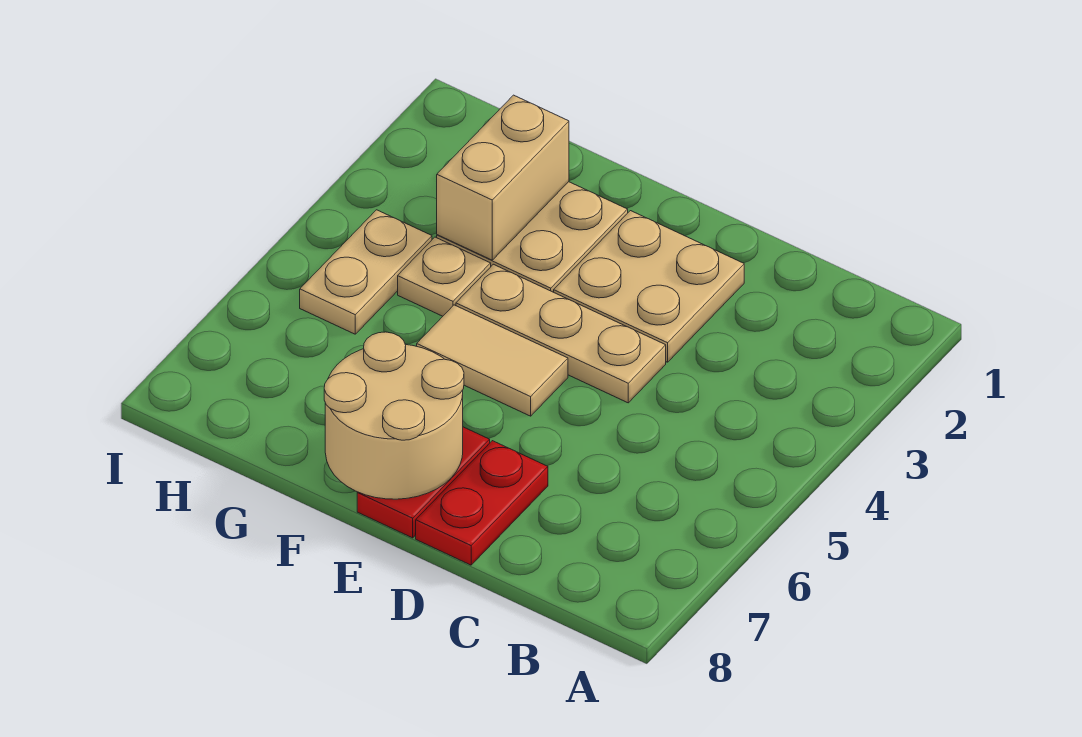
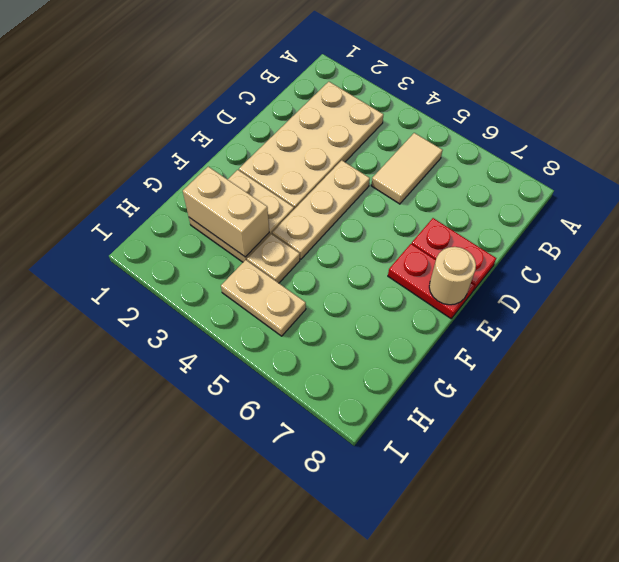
tan 2x2 plate [554,211,744,362] -> tan 2x4 plate [239,82,383,209]
tan 1x2 tile [417,305,568,416] -> tan 1x2 tile moved to [371,133,443,204]
tan 2x2 round brick [324,332,464,499] -> tan 1x1 round brick [429,247,476,305]

